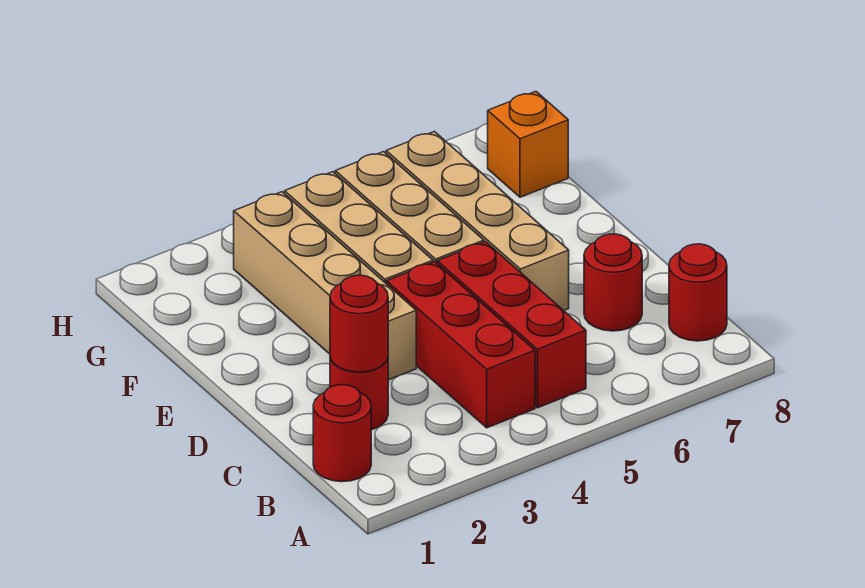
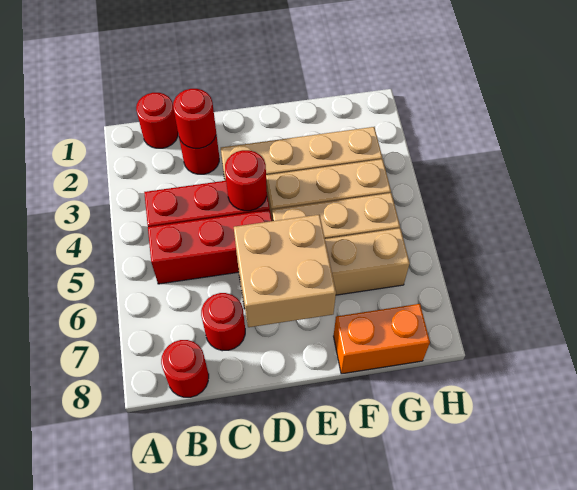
none -> red 1x1 round brick [225,150,267,211]
none -> tan 2x2 brick [234,215,336,327]
orange 1x1 brick [488,91,568,197] -> orange 1x2 brick [334,304,430,374]

